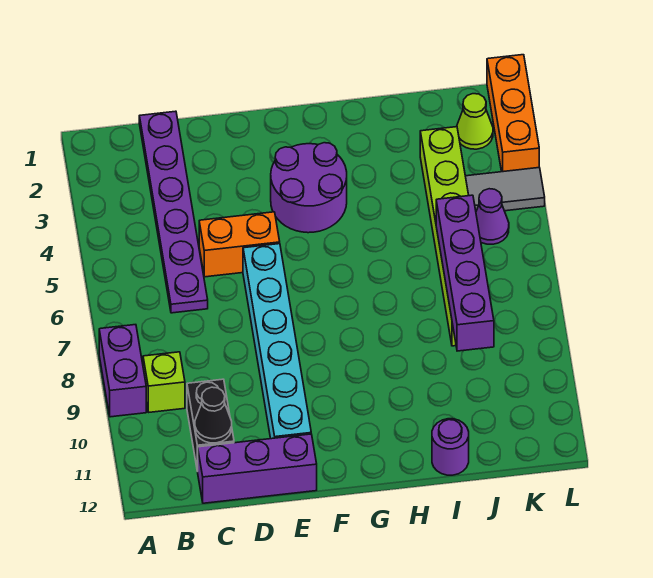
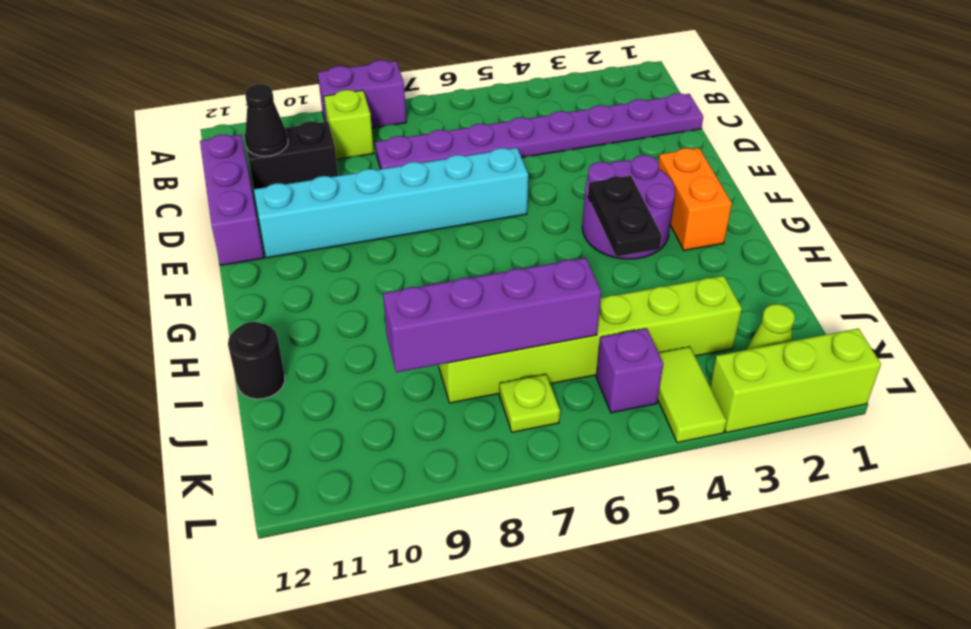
purple 1x6 plate [139,111,208,313] -> purple 1x8 plate [375,93,703,169]
orange 1x2 brick [199,212,280,277] -> orange 1x2 brick moved to [658,148,732,250]
none -> black 1x2 plate [588,176,662,257]
purple 1x1 round brick [432,419,469,475] -> black 1x1 round brick [228,322,285,399]
grey 1x2 tile [465,168,545,211] -> lime 1x2 tile [658,347,726,443]
purple 1x1 cone [476,189,509,244] -> purple 1x1 brick [596,328,663,413]
none -> lime 1x1 plate [499,374,560,432]
orange 1x3 brick [487,55,539,172] -> lime 1x3 brick [710,328,881,433]

